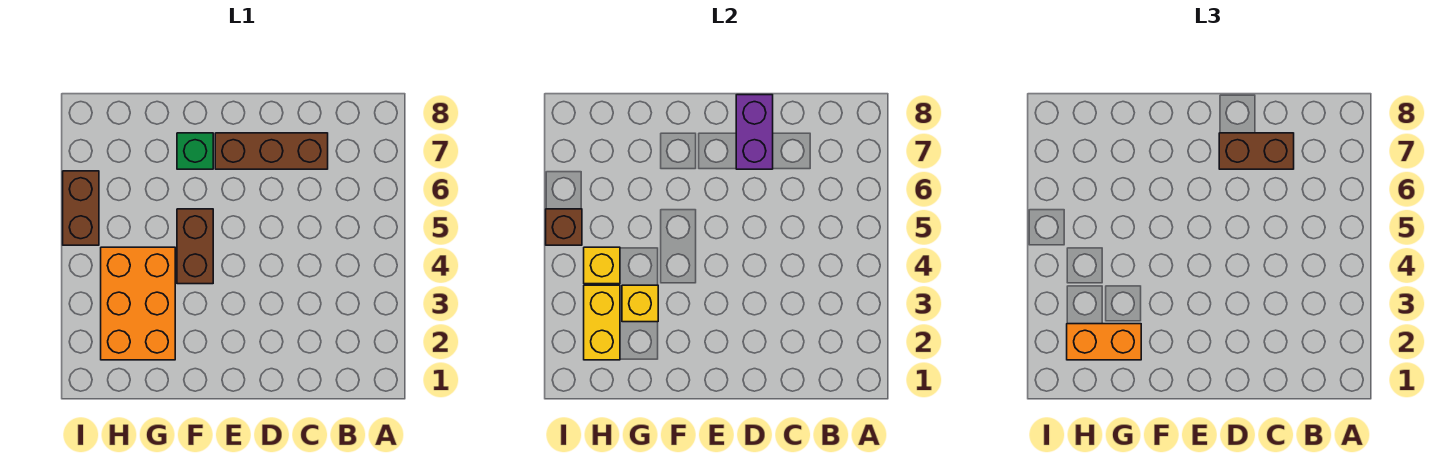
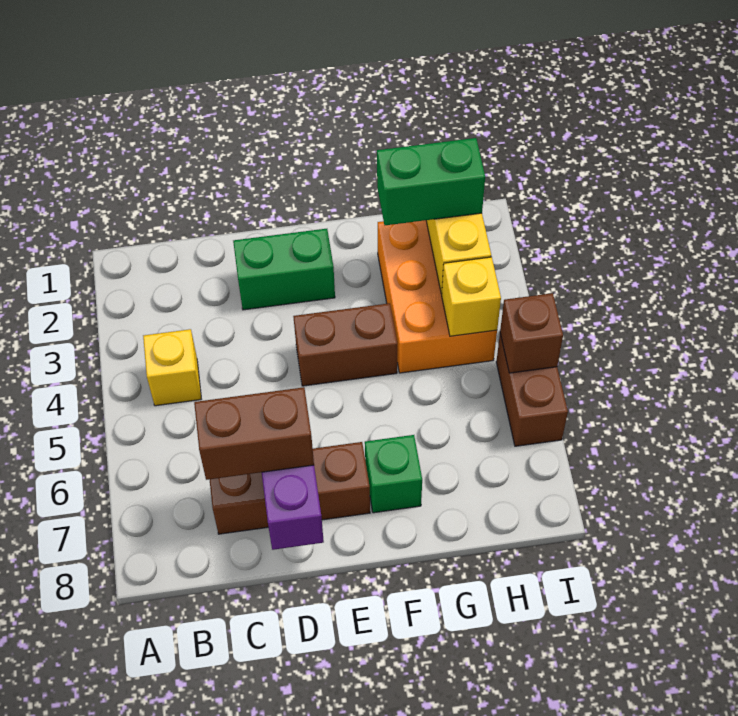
none -> green 1x2 brick [233,229,335,310]
brown 1x2 brick [177,209,213,284] -> brown 1x2 brick turned to [293,303,397,386]
orange 1x2 brick [1067,324,1141,360] -> green 1x2 brick [377,138,485,225]
yellow 1x1 brick [622,285,658,322] -> yellow 1x1 brick moved to [143,329,201,406]

